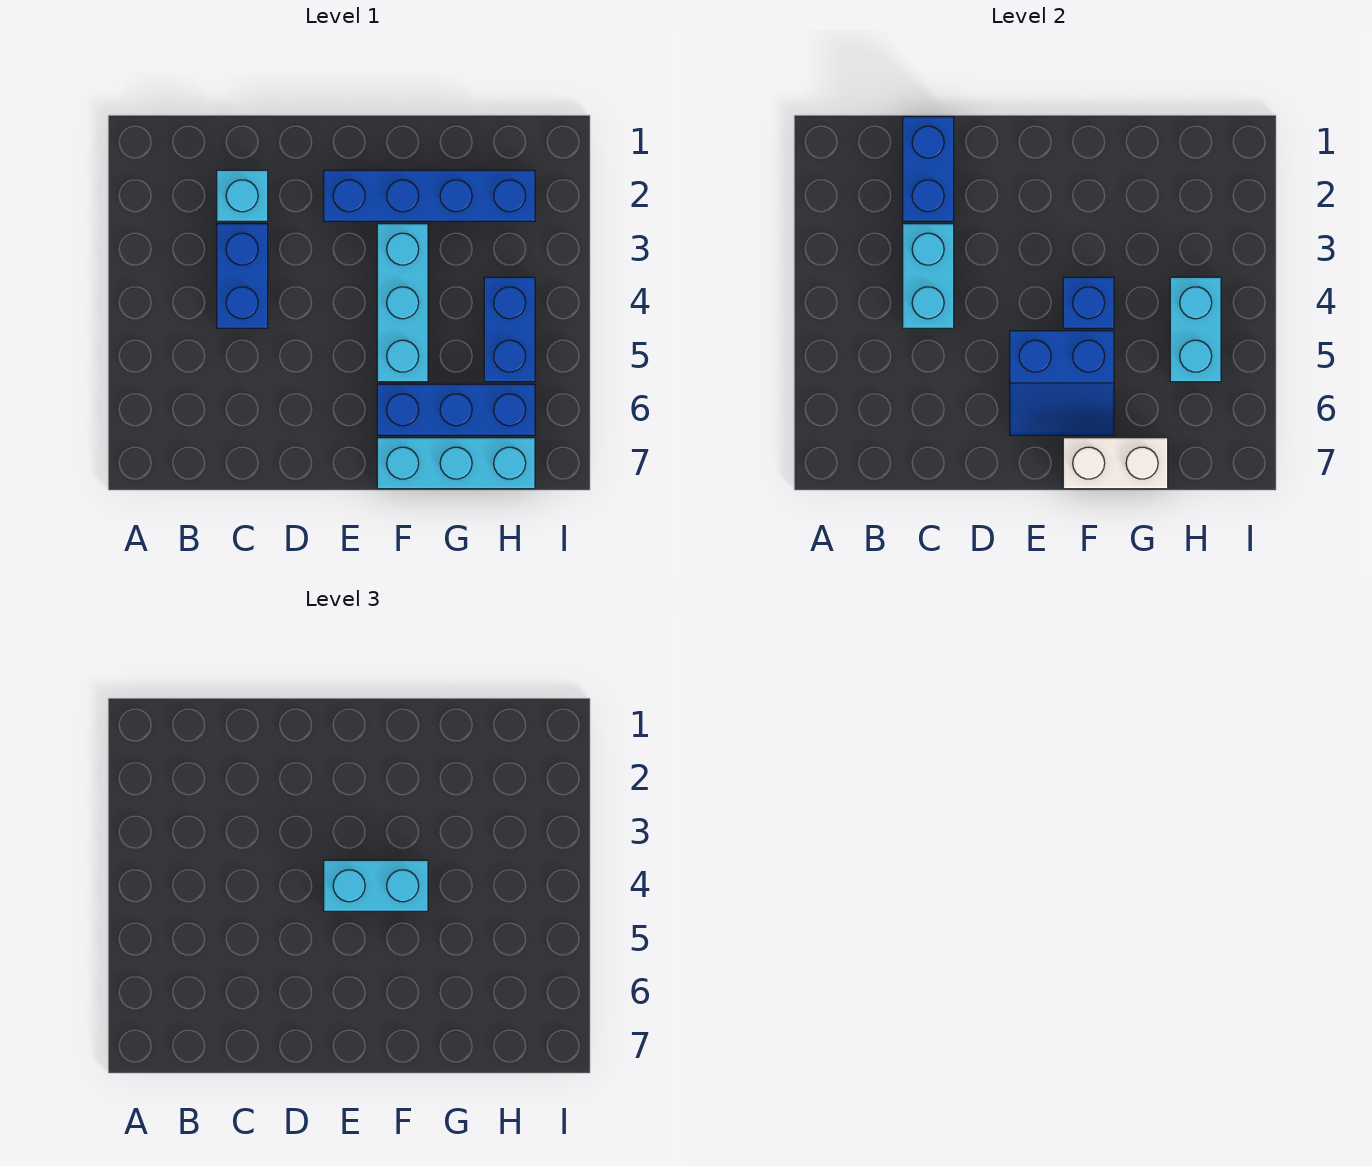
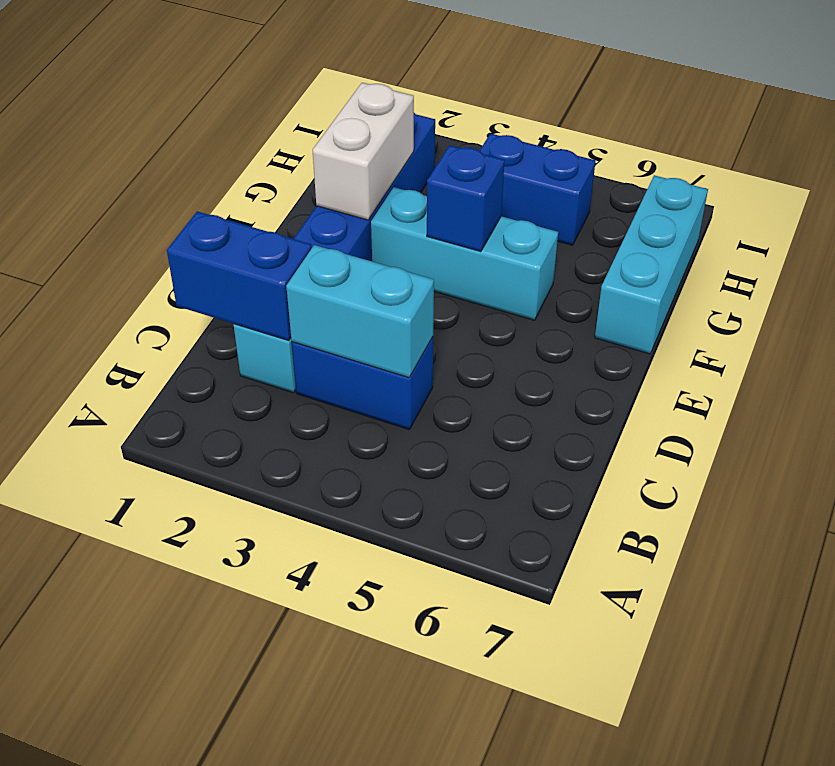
cyan 1x2 brick [324,860,428,911] -> none
blue 2x2 slope [1010,331,1114,435] -> none
blue 1x3 brick [377,384,535,435] -> none
white 1x2 brick [1063,438,1168,489] -> white 1x2 brick moved to [313,83,414,220]
cyan 1x2 brick [1170,277,1221,382] -> none

